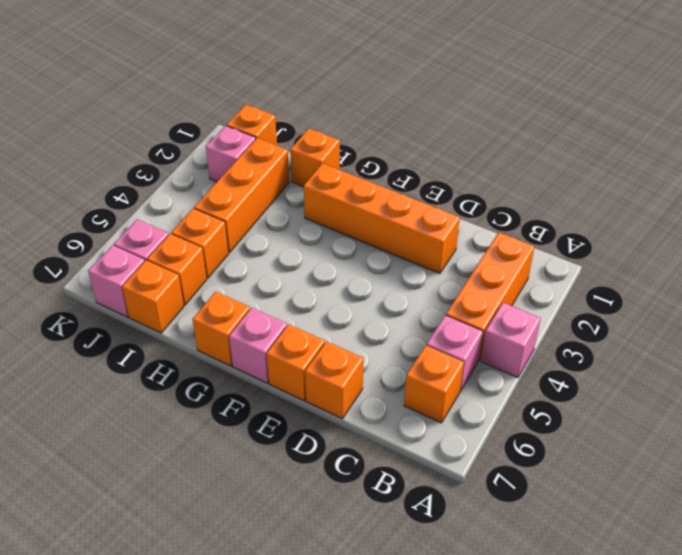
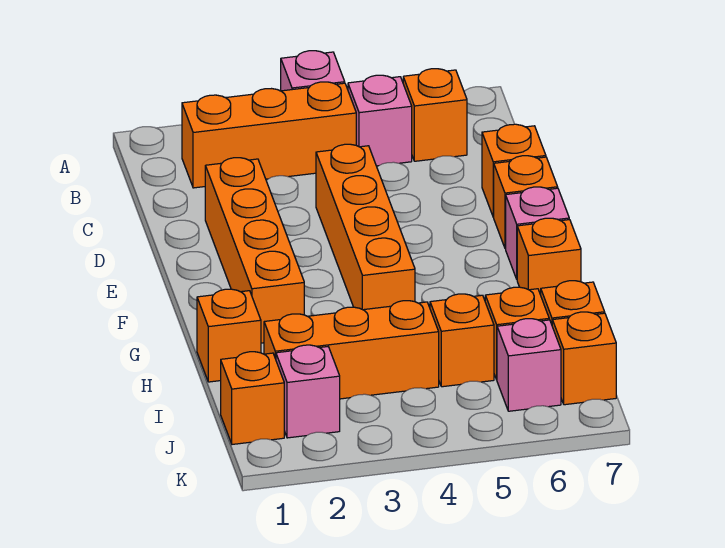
none -> orange 1x4 brick [316,144,415,310]
pink 1x1 brick [88,245,145,317] -> orange 1x1 brick [552,312,616,405]

